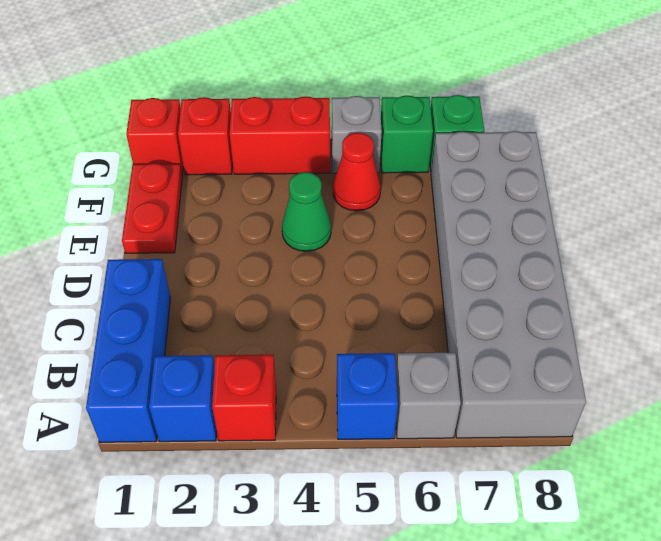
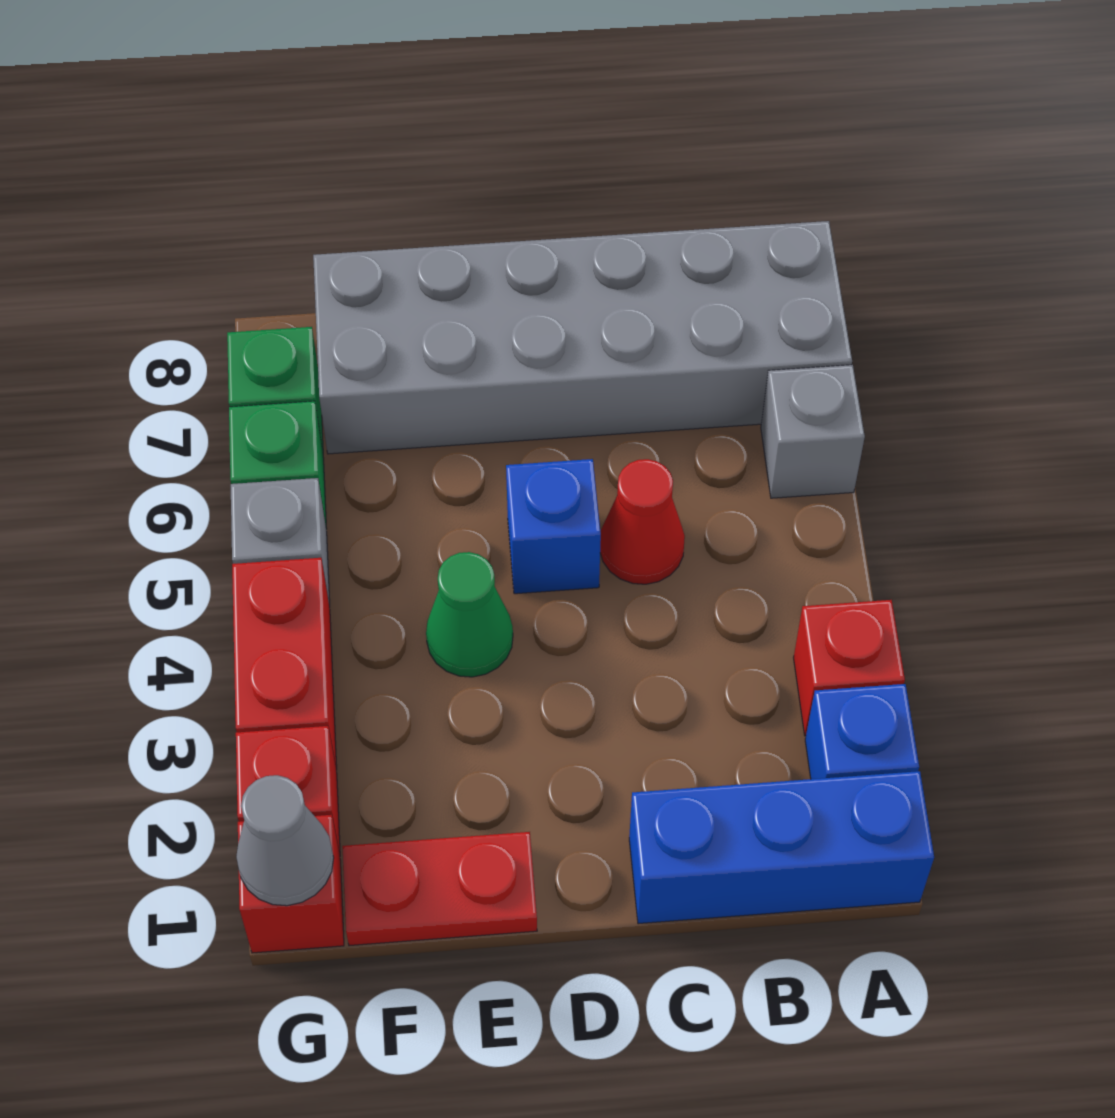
blue 1x1 brick [337,353,398,439] -> blue 1x1 brick moved to [506,459,601,594]
red 1x1 cone [333,133,381,211] -> red 1x1 cone moved to [600,459,685,584]
none -> grey 1x1 cone [236,775,334,906]

